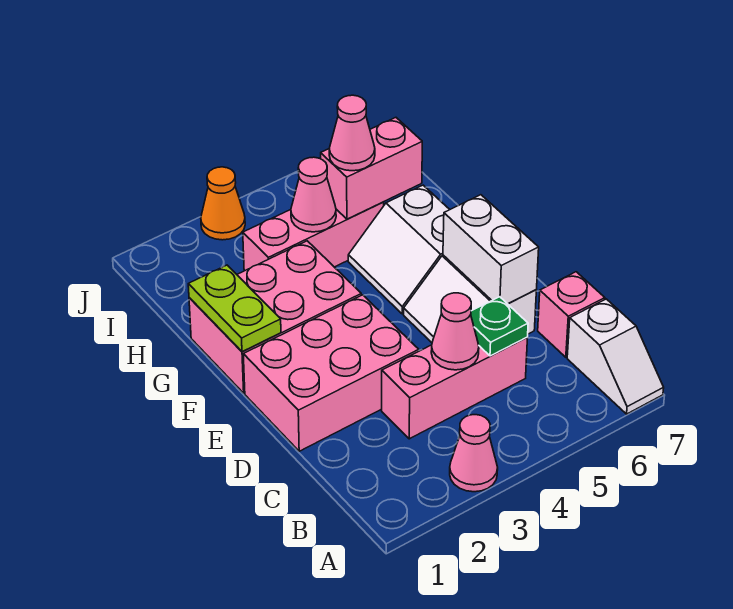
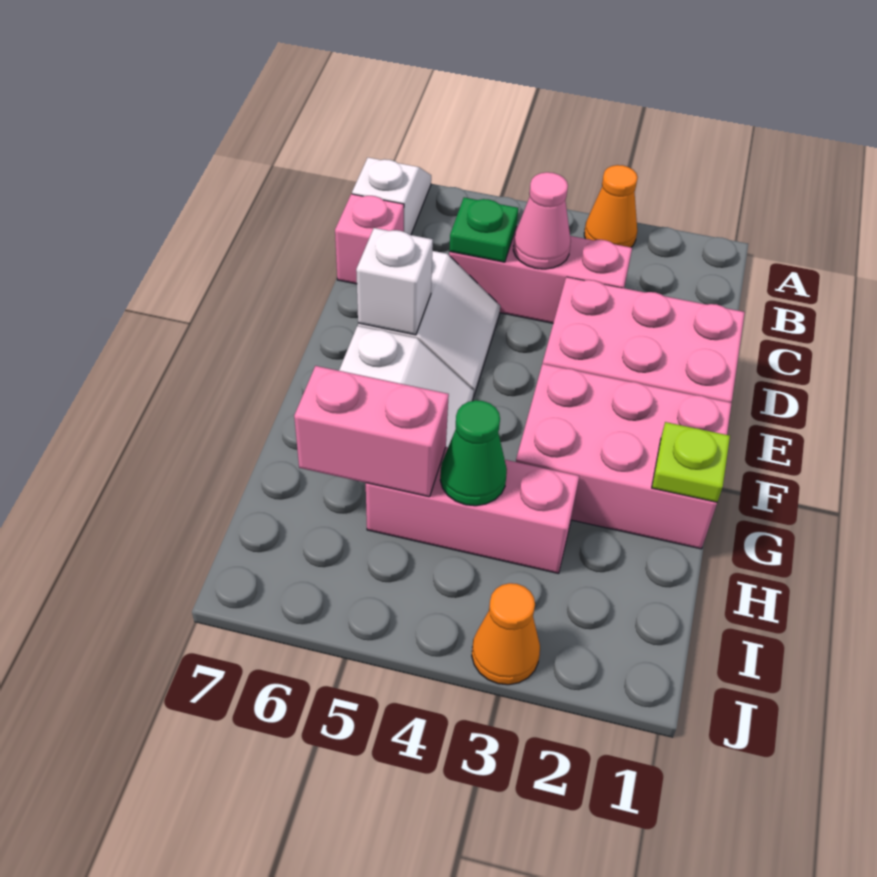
pink 1x1 cone [450,415,498,492] -> orange 1x1 cone [584,165,638,247]
white 1x2 brick [443,195,539,304] -> white 1x1 brick [356,228,433,335]
lime 1x2 plate [188,265,281,352] -> lime 1x1 plate [652,422,730,502]
pink 1x1 cone [291,157,336,232] -> green 1x1 cone [440,400,507,506]
pink 1x1 cone [329,95,375,171] -> none

